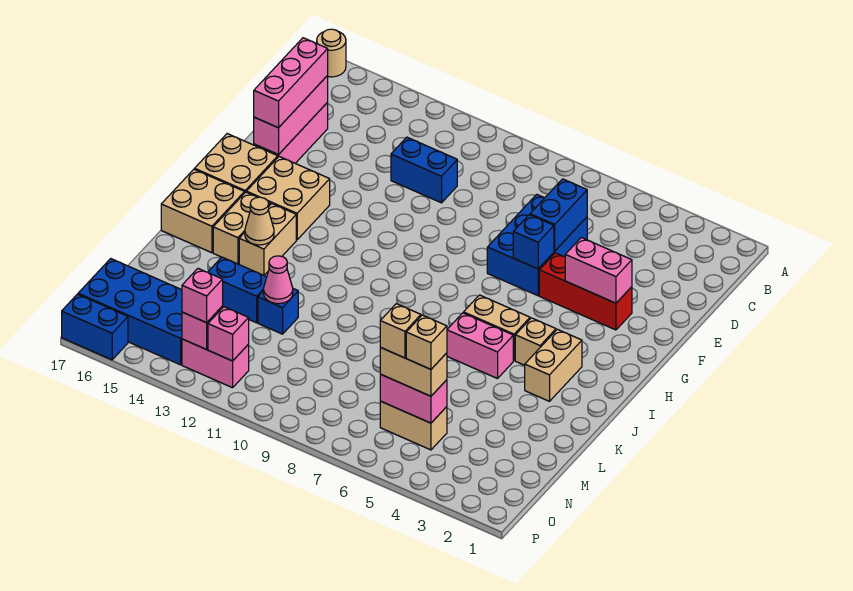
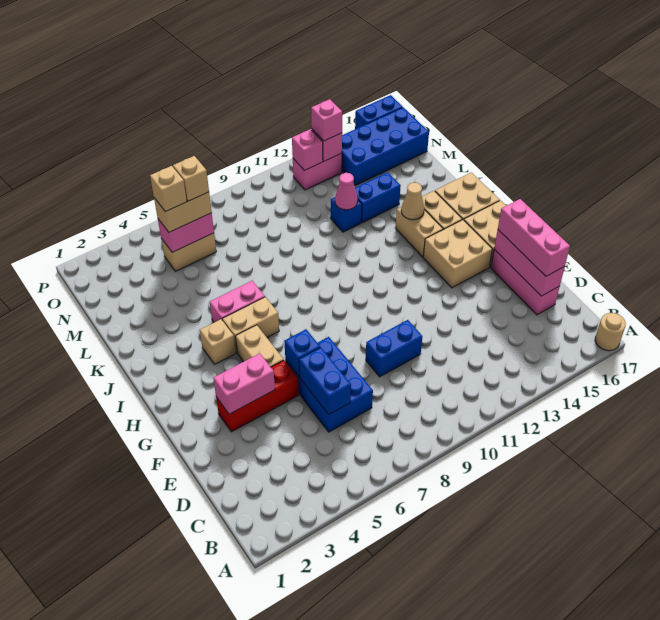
blue 1x2 brick [391,137,457,203] -> blue 1x2 brick moved to [366,320,423,377]
tan 1x2 brick [525,329,582,401] -> tan 1x2 brick moved to [235,325,284,367]

